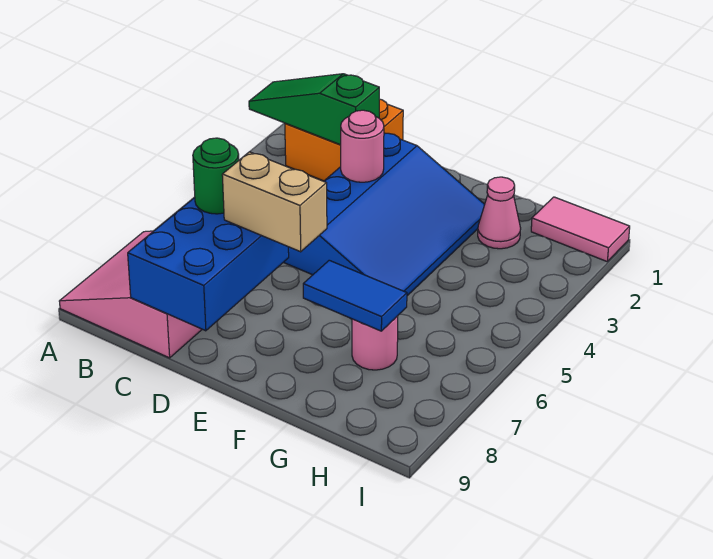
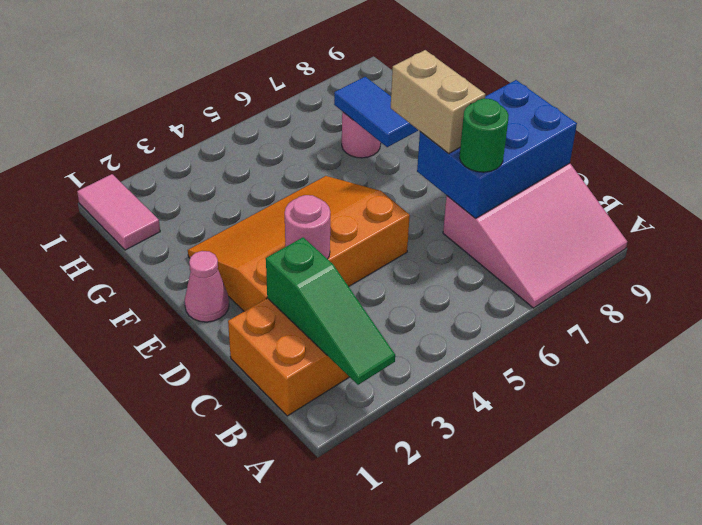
blue 3x4 slope [283,133,485,296] -> orange 3x4 slope [188,176,410,311]
pink 1x1 cone [478,177,521,249] -> pink 1x1 cone moved to [185,251,229,322]

